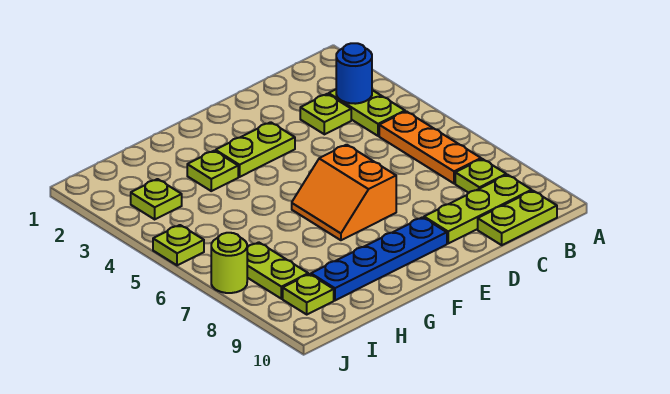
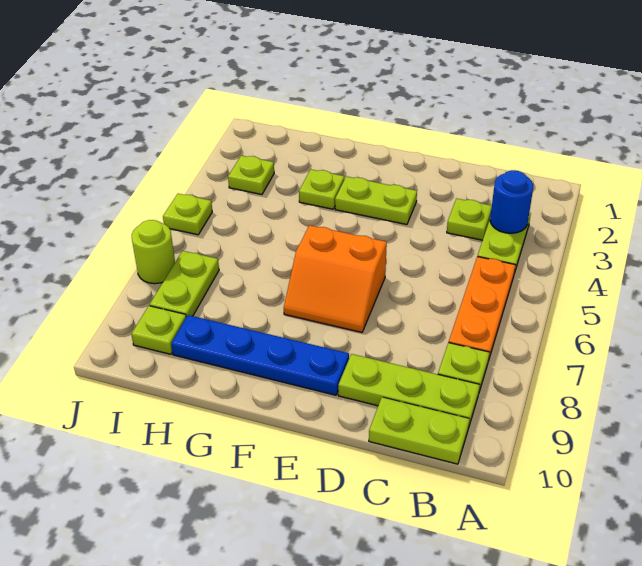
orange 2x2 slope [292,145,396,240] -> orange 2x2 slope turned to [284,225,387,332]

